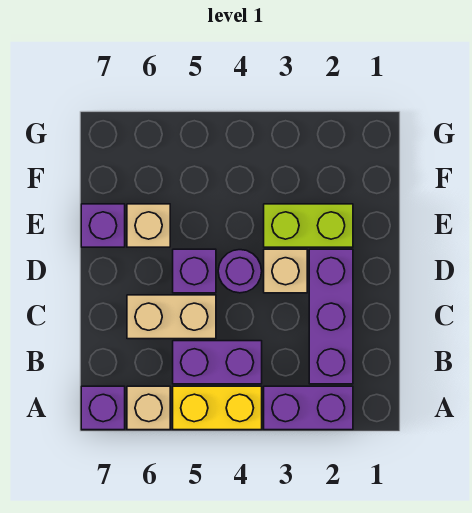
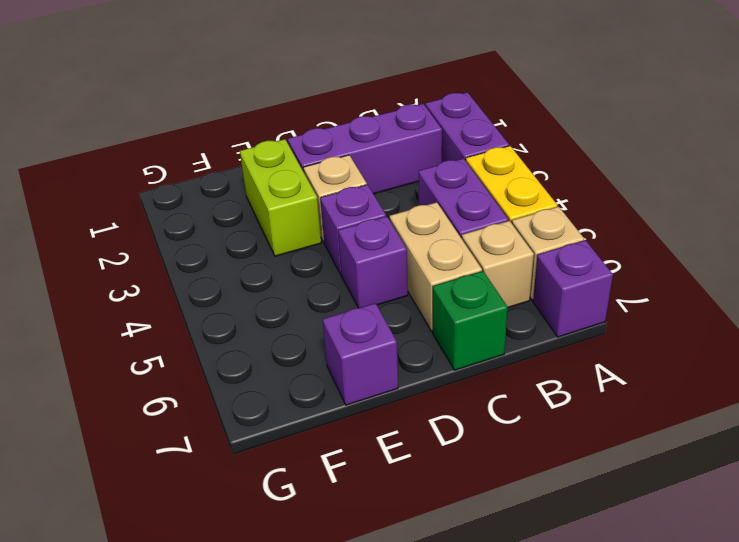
none -> green 1x1 brick [433,271,508,370]
purple 1x1 round brick [218,250,262,293] -> purple 1x1 brick [320,185,386,275]
tan 1x1 brick [127,204,170,247] -> tan 1x1 brick moved to [462,221,534,307]

